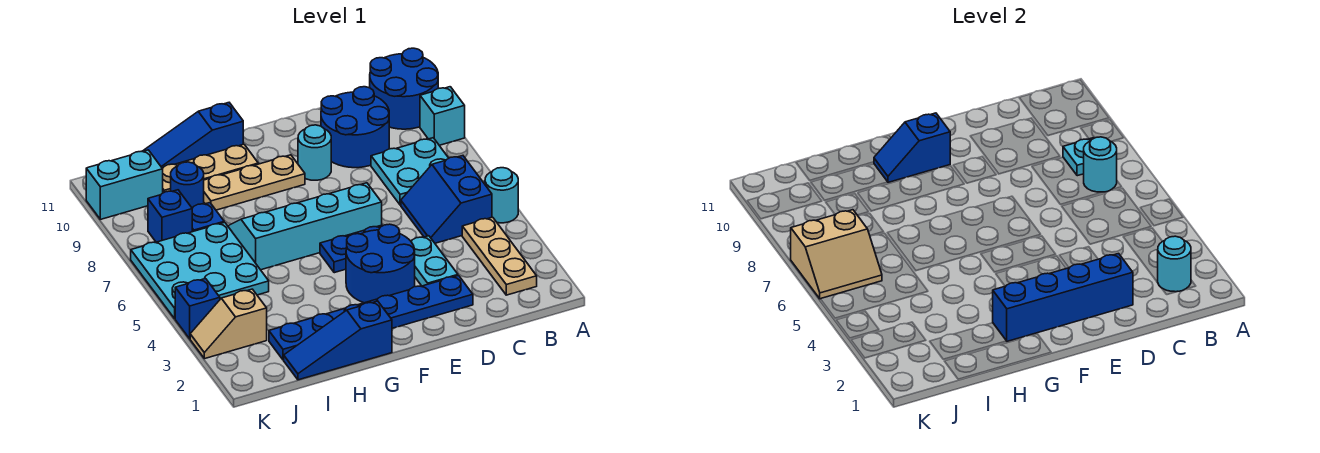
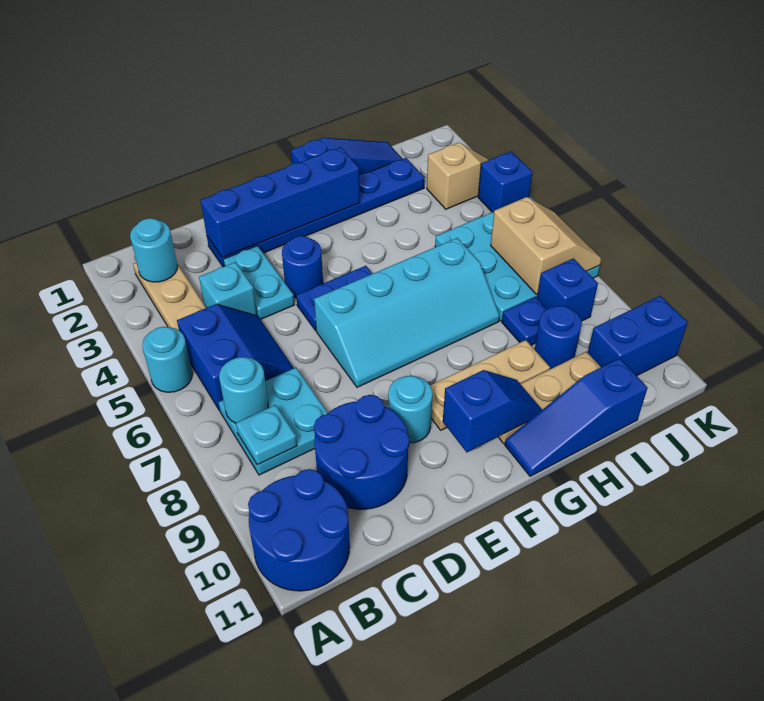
cyan 1x1 brick [420,87,465,145] -> cyan 1x1 brick moved to [199,262,257,316]
blue 2x2 round brick [346,224,415,303] -> blue 1x1 round brick [282,236,323,298]
blue 1x3 slope [142,103,243,168] -> blue 1x3 slope turned to [505,358,647,476]
tan 2x2 slope [791,210,882,299] -> tan 2x2 slope turned to [491,197,601,294]
cyan 1x2 brick [86,150,163,219] -> blue 1x2 brick [588,296,688,376]

